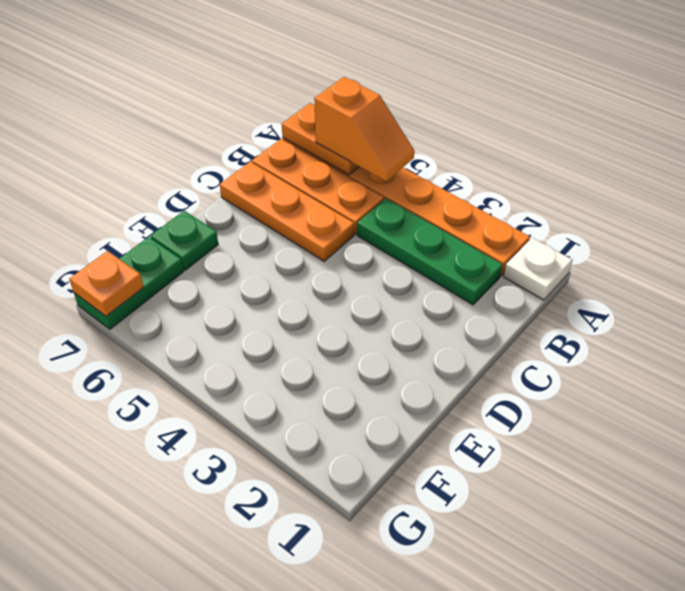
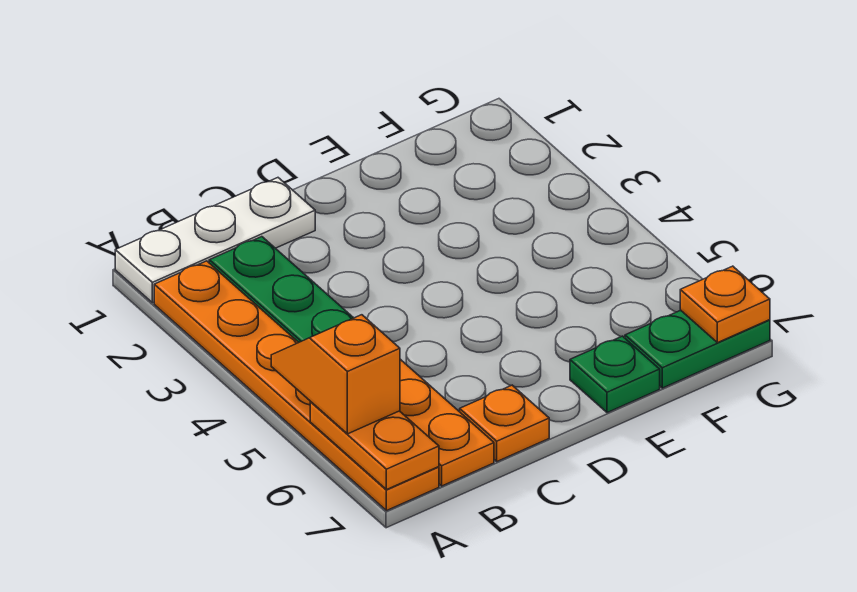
white 1x1 plate [504,238,573,300] -> white 1x3 plate [115,178,315,303]
orange 1x3 plate [220,162,354,261] -> orange 1x1 plate [460,385,549,461]

